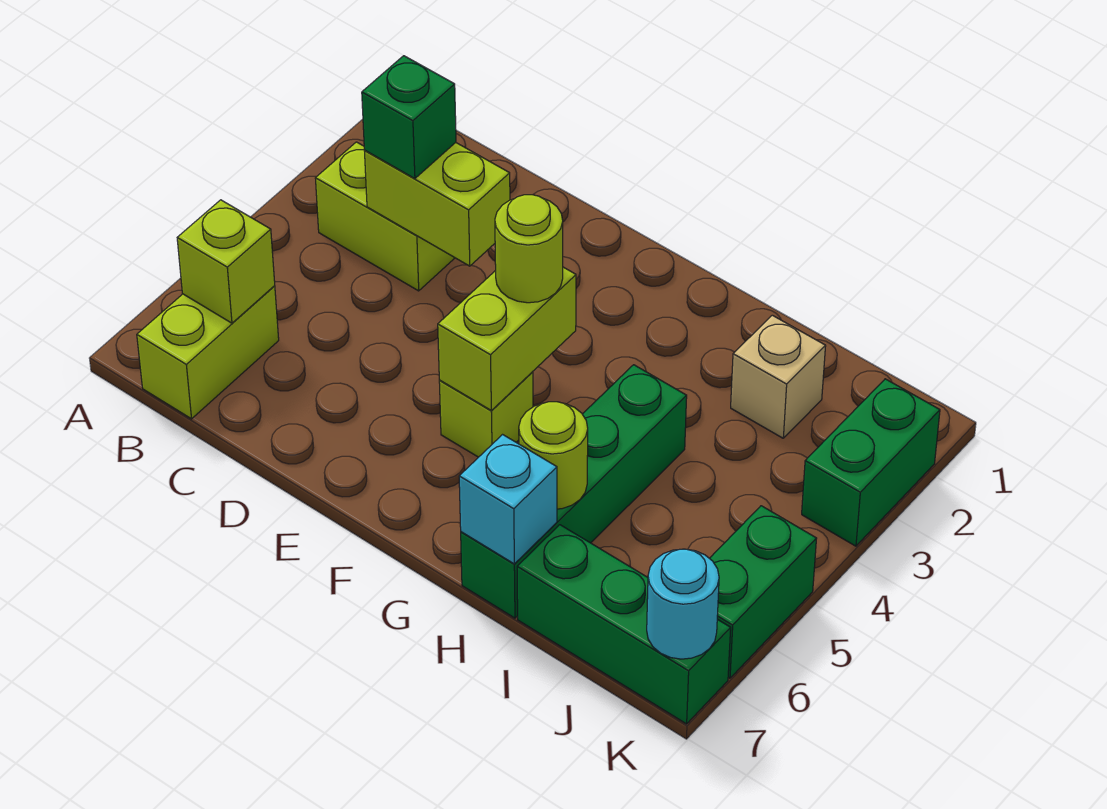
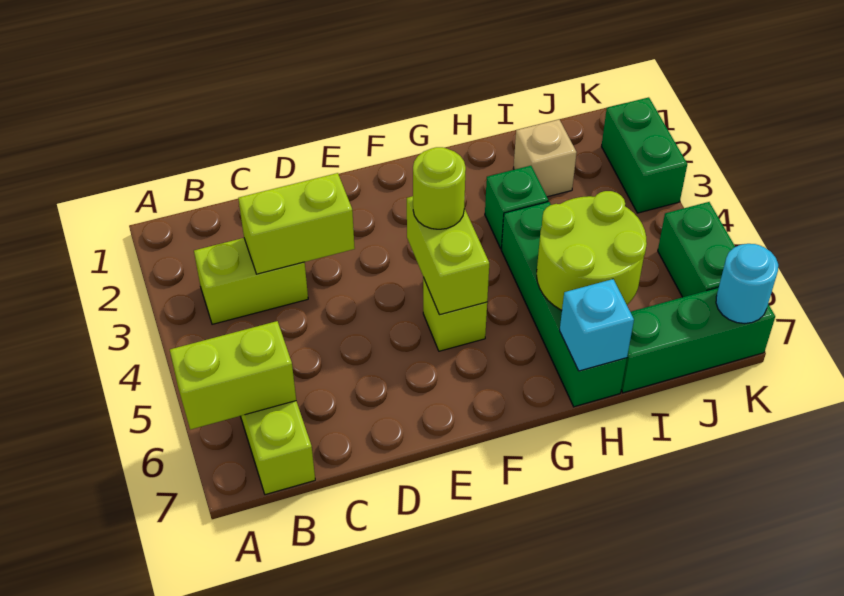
lime 1x1 brick [177,200,275,323] -> lime 1x2 brick [170,321,296,430]
green 1x1 brick [362,56,456,179] -> green 1x1 brick moved to [485,166,548,249]
lime 1x1 round brick [519,402,588,509] -> lime 2x2 round brick [537,191,647,310]

